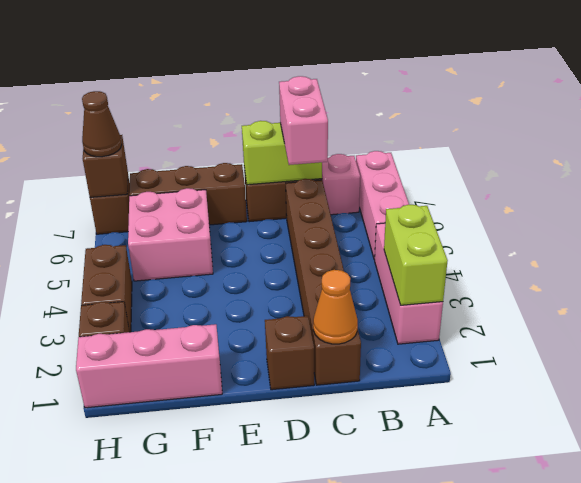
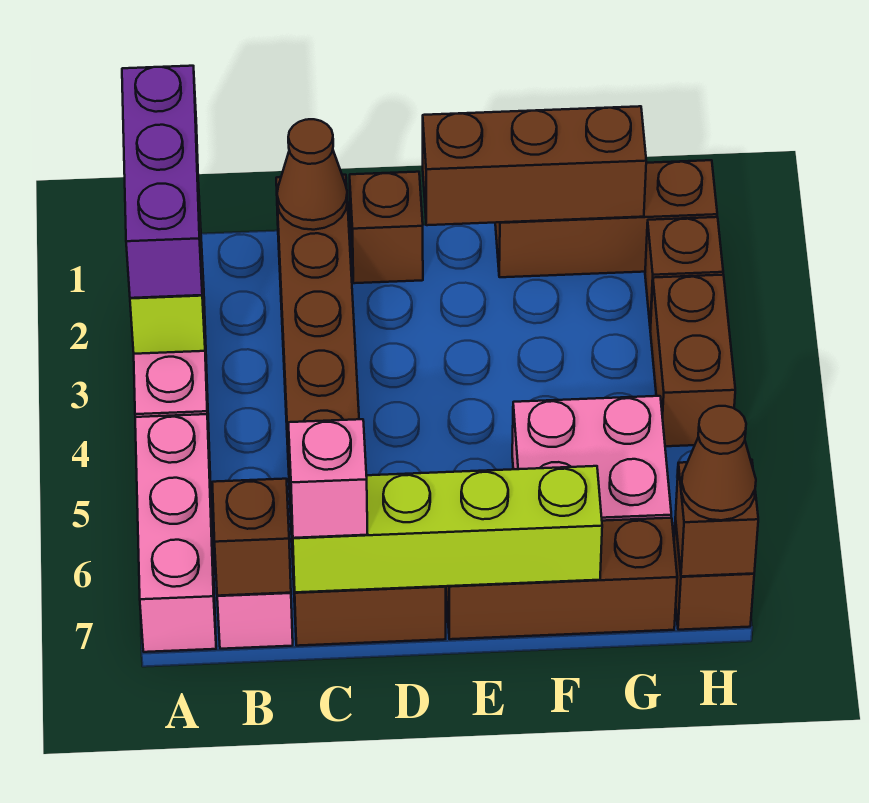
none -> purple 1x3 brick [122,66,202,298]
none -> brown 1x1 brick [212,479,291,596]
orange 1x1 cone [313,270,358,344] -> brown 1x1 cone [277,119,347,230]
pink 1x2 brick [279,76,328,165] -> pink 1x1 brick [288,419,368,538]
lime 1x2 brick [242,121,322,185] -> lime 1x4 brick [290,466,602,592]
none -> brown 1x3 brick [423,106,646,225]
pink 1x3 brick [76,324,222,408] -> brown 1x3 brick [495,160,717,277]

